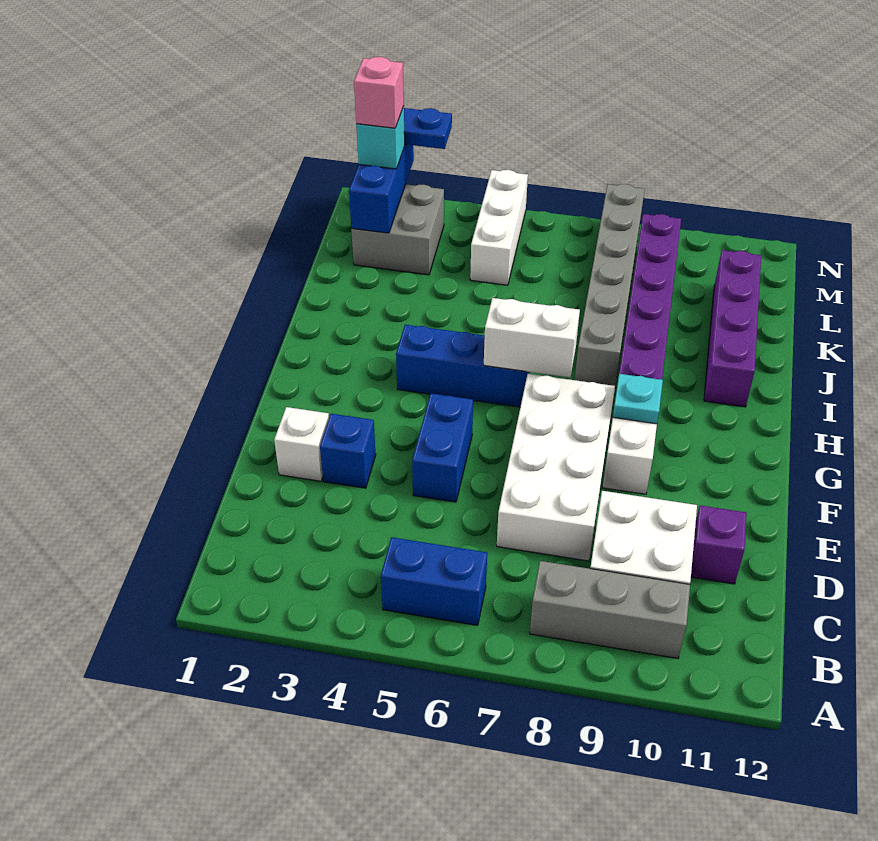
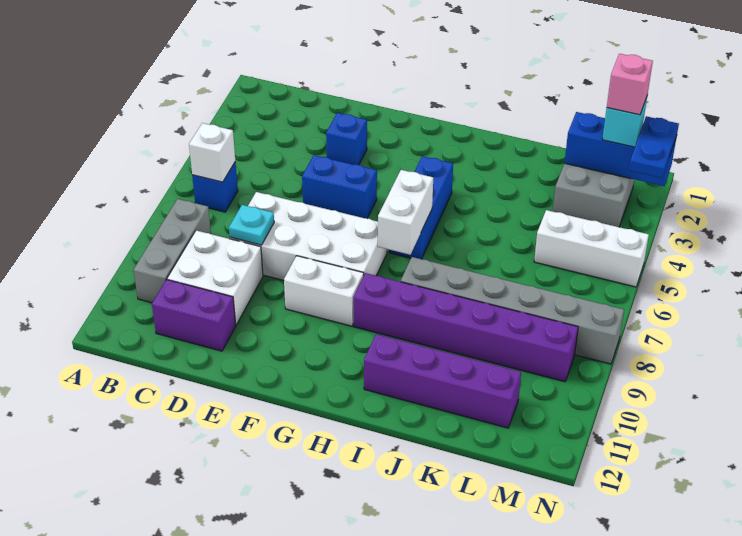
blue 1x2 brick [381,537,487,625] -> blue 1x1 brick [192,162,238,212]
purple 1x1 brick [691,505,747,584] -> purple 1x2 brick [152,280,236,351]
white 1x1 brick [274,407,329,481] -> white 1x1 brick moved to [189,123,235,182]
cyan 1x1 plate [613,374,663,424] -> cyan 1x1 plate moved to [229,205,274,245]

